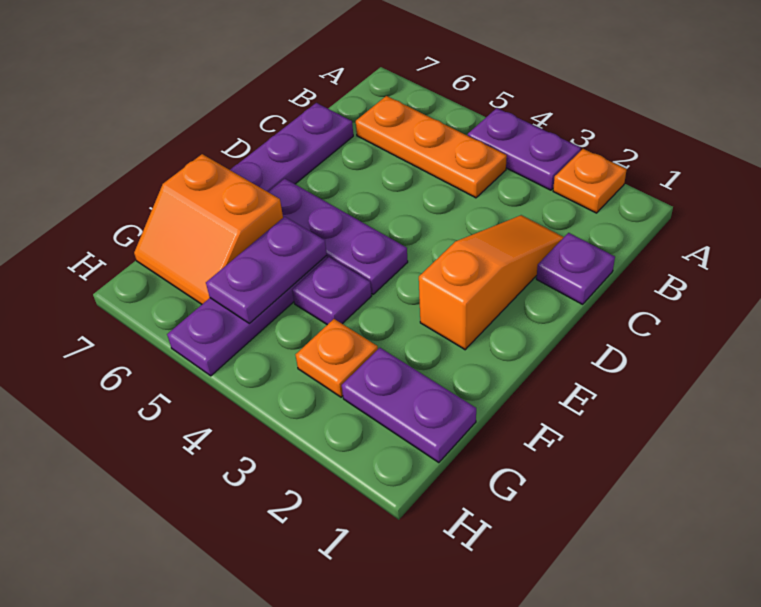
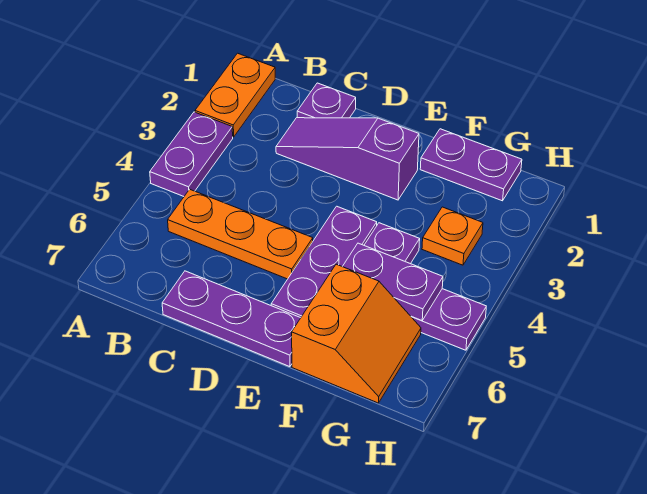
orange 1x1 plate [553,149,627,213] -> orange 1x2 plate [195,53,275,137]
orange 1x3 plate [356,96,507,198] -> orange 1x3 plate turned to [168,189,313,279]
orange 1x3 slope [419,215,564,350] -> purple 1x3 slope [276,118,419,200]
purple 1x2 plate [342,348,476,463] -> purple 1x2 plate turned to [420,129,522,201]

